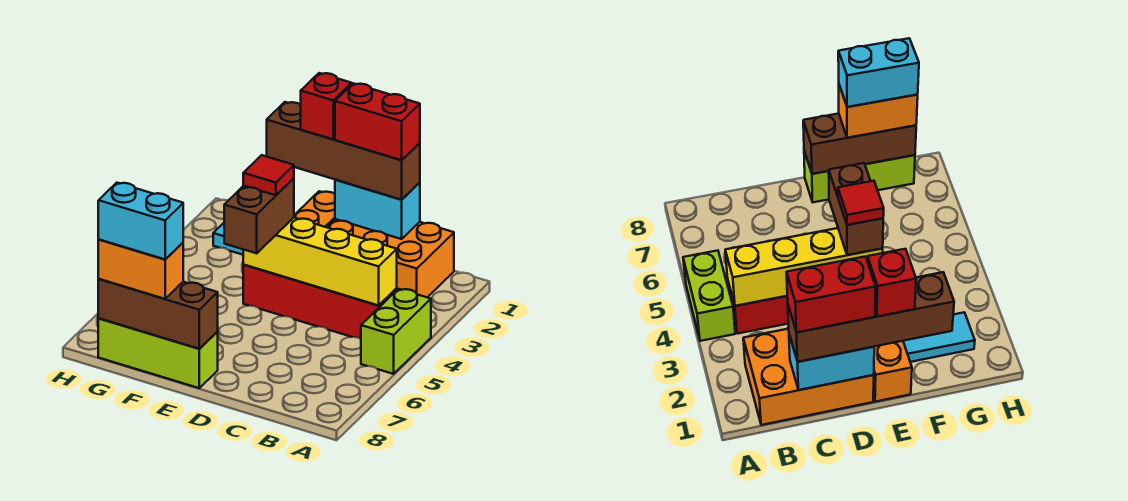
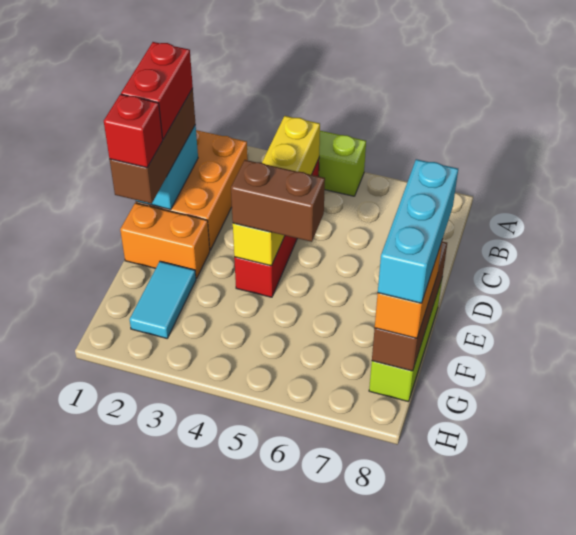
brown 1x4 brick [267,102,420,200] -> brown 1x3 brick [110,88,196,204]
red 1x1 tile [243,155,294,195] -> none
cyan 1x2 brick [98,183,183,259] -> cyan 1x3 brick [378,159,458,303]

